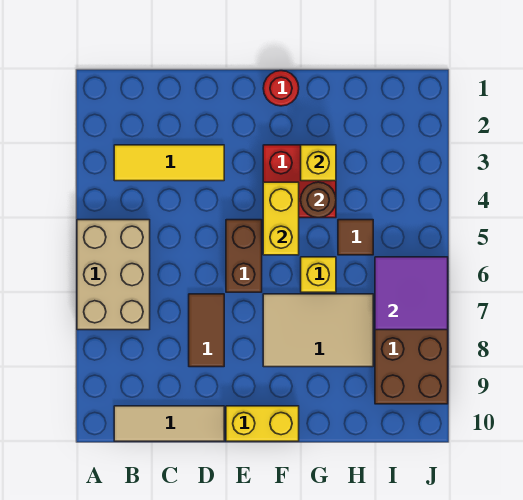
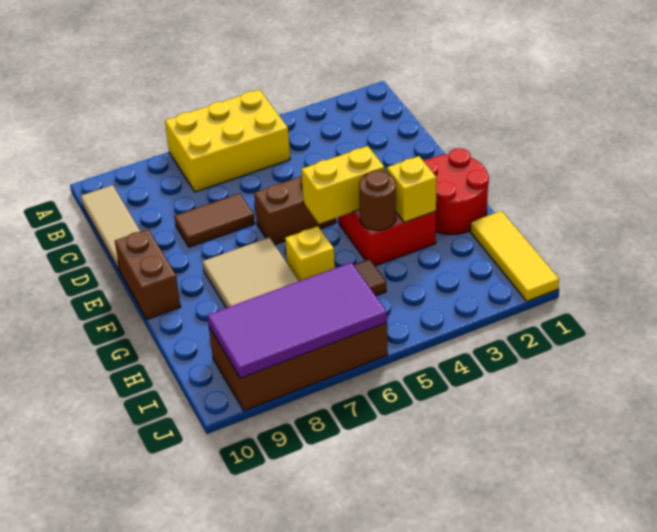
tan 2x3 brick [77,220,150,330] -> yellow 2x3 brick [165,90,290,192]
yellow 1x3 tile [114,145,224,181] -> yellow 1x3 tile moved to [470,211,559,301]
yellow 1x2 brick [226,406,299,441] -> brown 1x2 brick [115,229,181,319]
red 1x1 round brick [263,71,299,106] -> red 2x2 round brick [423,148,489,235]
purple 2x2 tile [375,257,448,330] -> purple 2x4 tile [207,262,387,378]

